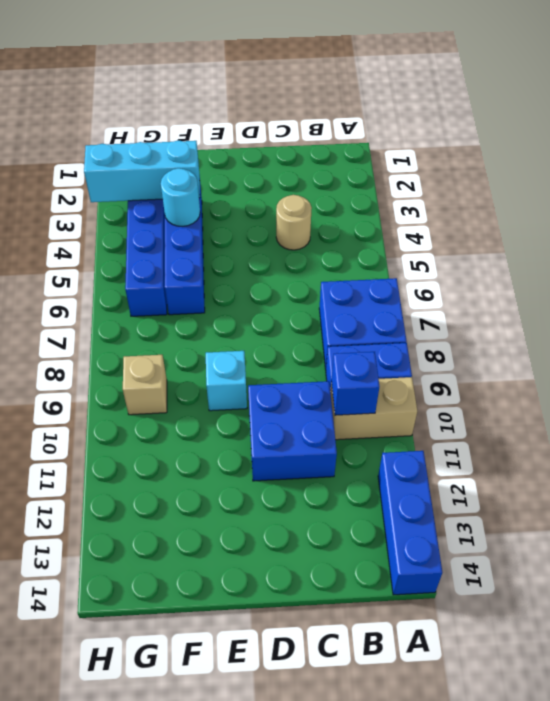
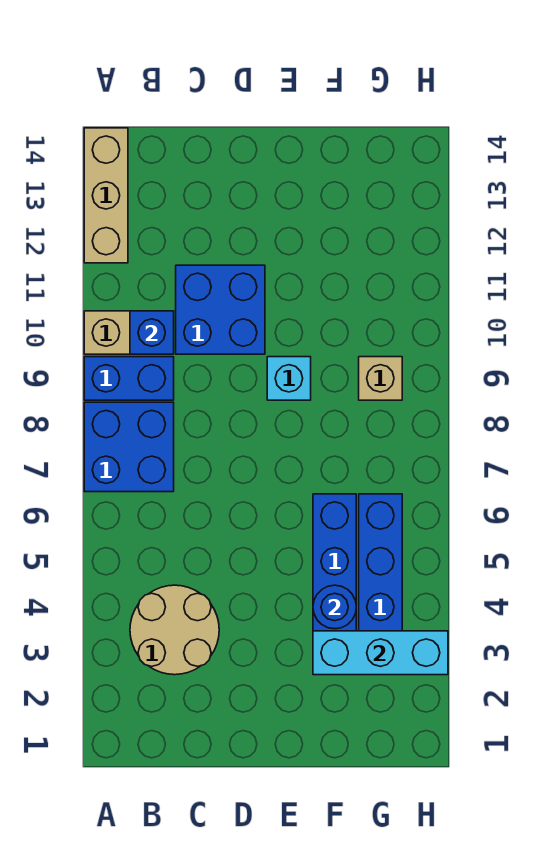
blue 1x3 brick [378,451,442,595] -> tan 1x3 brick [84,128,128,263]
tan 1x1 round brick [276,195,312,250] -> tan 2x2 round brick [130,585,219,675]
cyan 1x1 round brick [161,168,200,226] -> blue 1x1 round brick [313,585,356,629]

